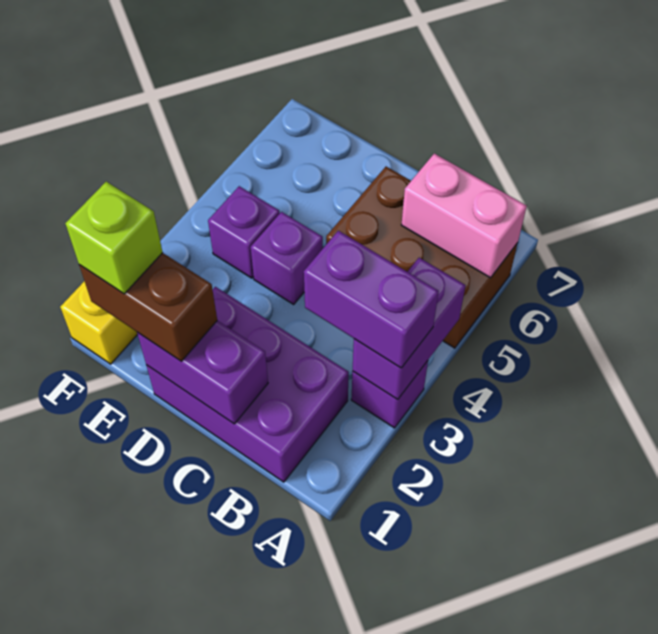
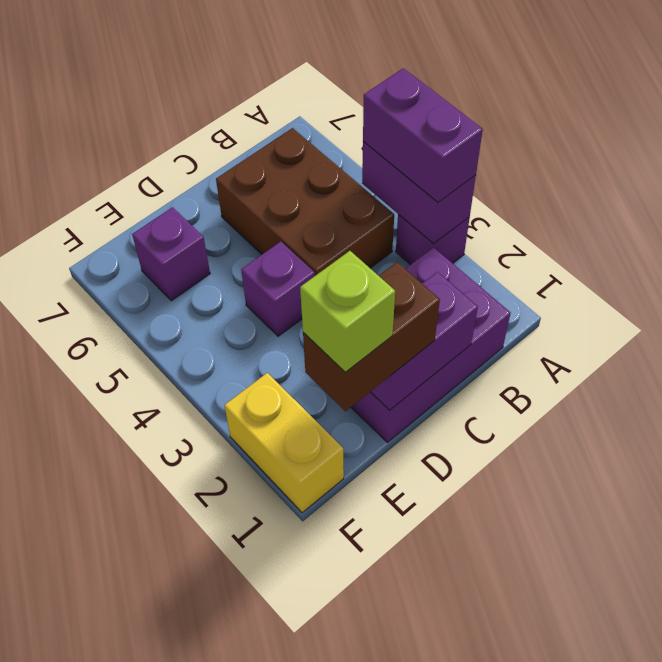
purple 1x2 brick [304,231,439,368] -> purple 1x2 brick turned to [363,68,483,202]
brown 2x3 brick [326,167,518,348] -> brown 2x3 brick turned to [216,128,394,276]
pink 1x2 brick [401,153,527,278] -> none
purple 1x1 brick [208,186,280,278] -> purple 1x1 brick moved to [132,207,210,301]

